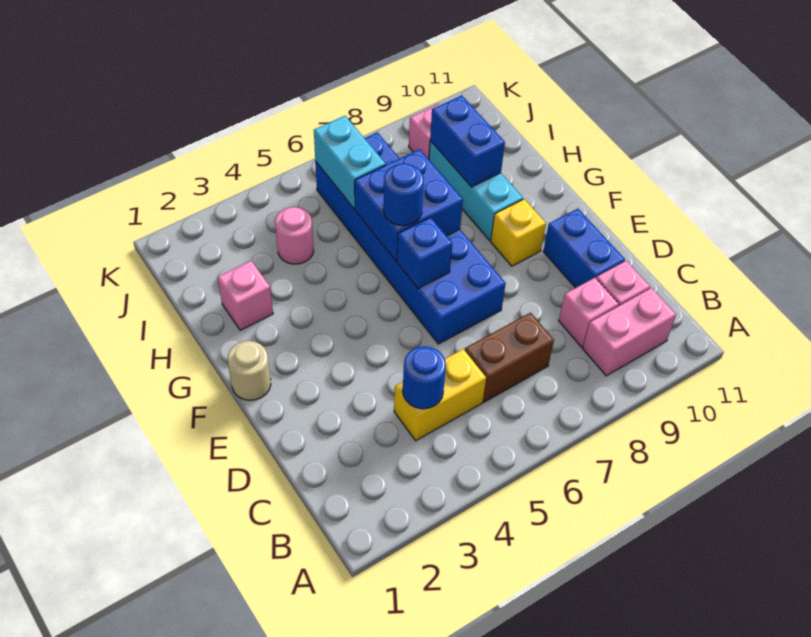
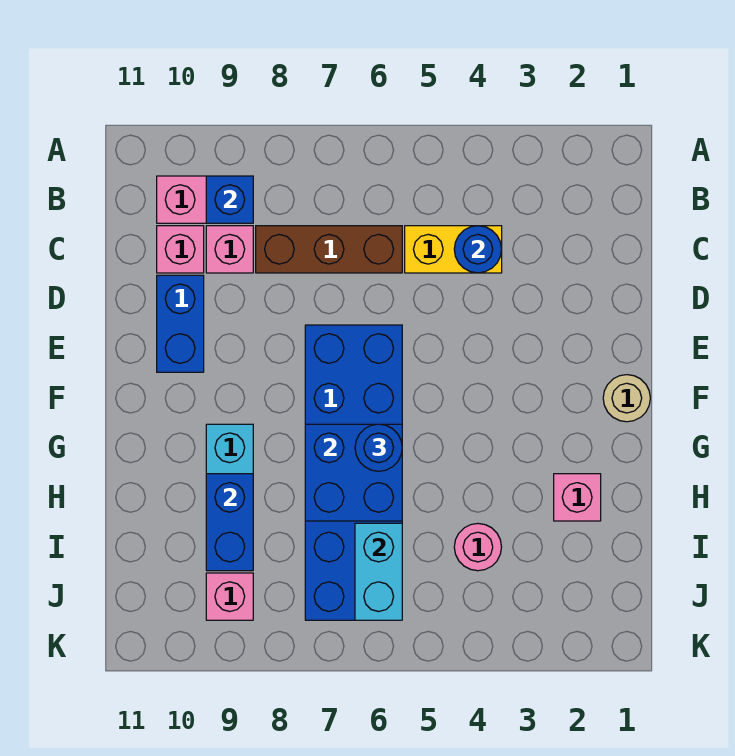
brown 1x2 brick [465,313,554,402] -> brown 1x3 brick [256,226,402,273]
blue 1x1 brick [397,217,452,289] -> blue 1x1 brick moved to [206,176,253,223]
yellow 1x1 brick [491,199,546,266] -> none

